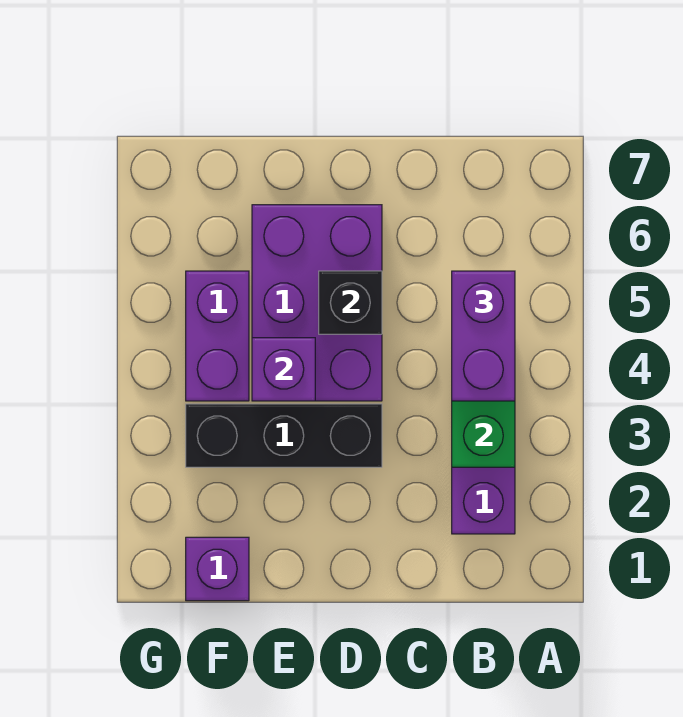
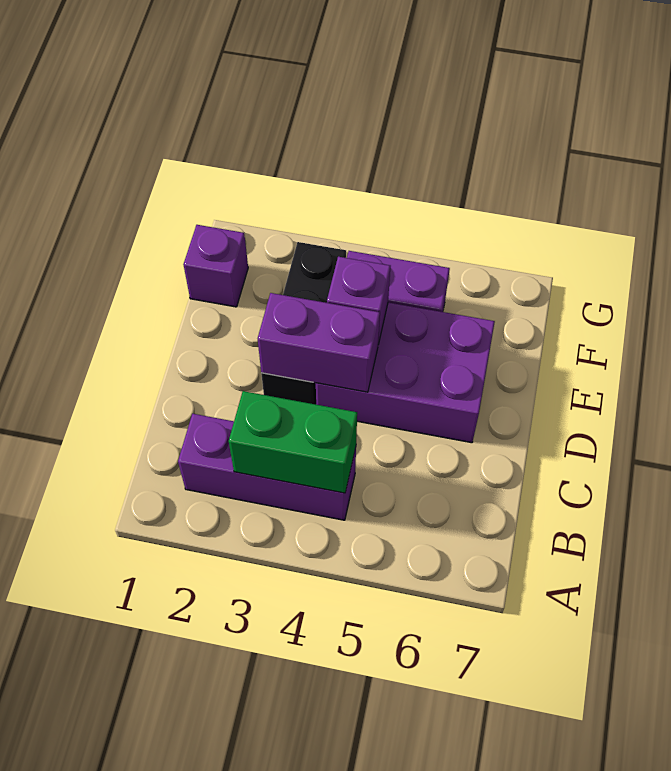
purple 1x2 brick [452,271,515,401] -> purple 1x2 brick moved to [258,293,380,392]
black 1x1 brick [319,271,382,334] -> none

